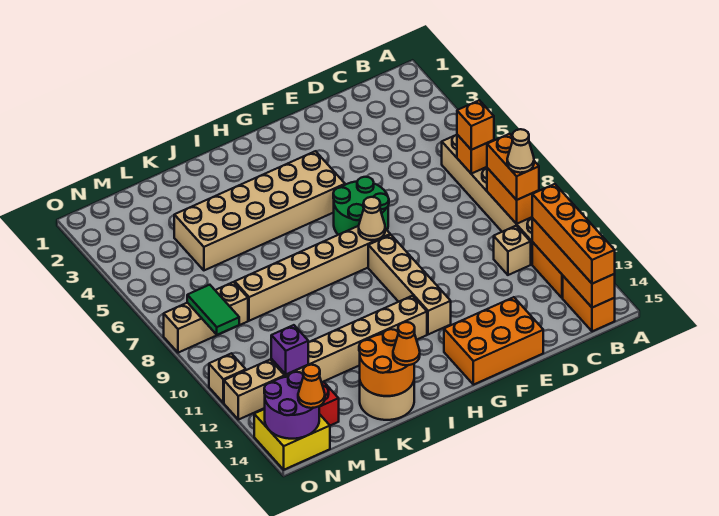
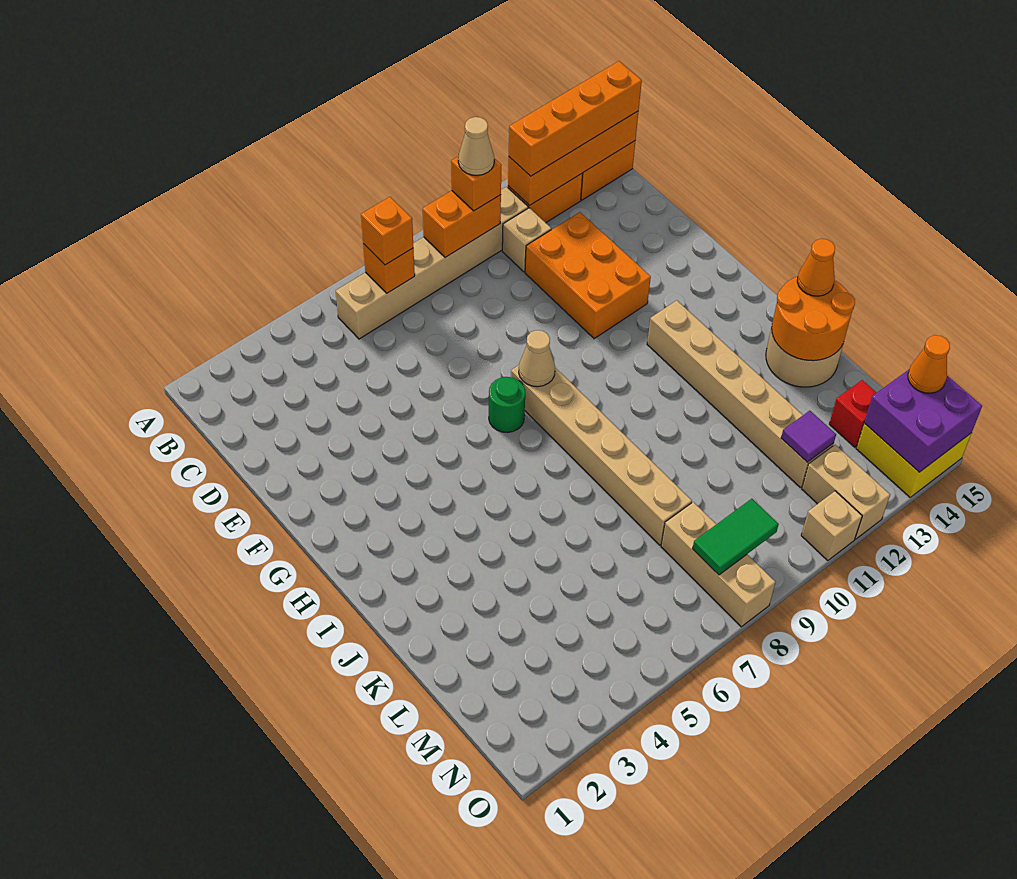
orange 1x2 brick [487,134,539,200] -> orange 1x1 brick [451,156,502,211]
orange 2x3 brick [444,297,543,385] -> orange 2x3 brick moved to [525,212,651,339]
green 2x2 round brick [333,177,389,235] -> green 1x1 round brick [489,377,525,433]
tan 2x6 brick [174,151,345,270] -> none
tan 1x4 brick [368,235,451,334] -> none
purple 1x1 brick [271,325,308,374] -> purple 1x1 tile [781,411,836,462]
purple 2x2 round brick [264,372,319,439] -> purple 2x2 brick [864,370,982,472]

